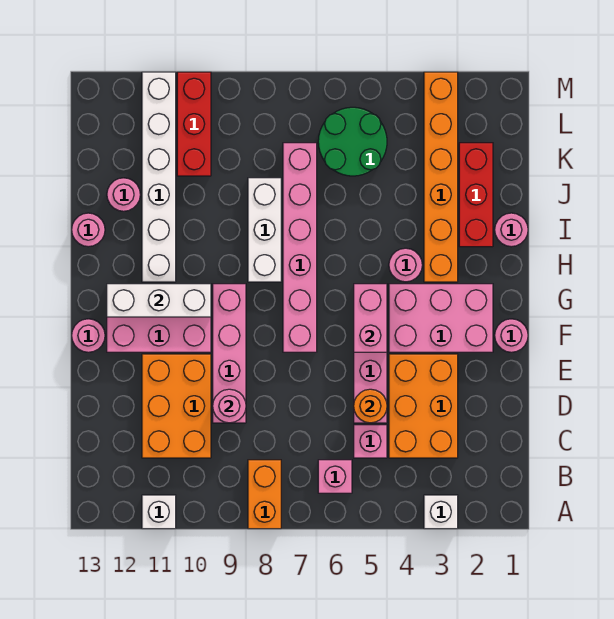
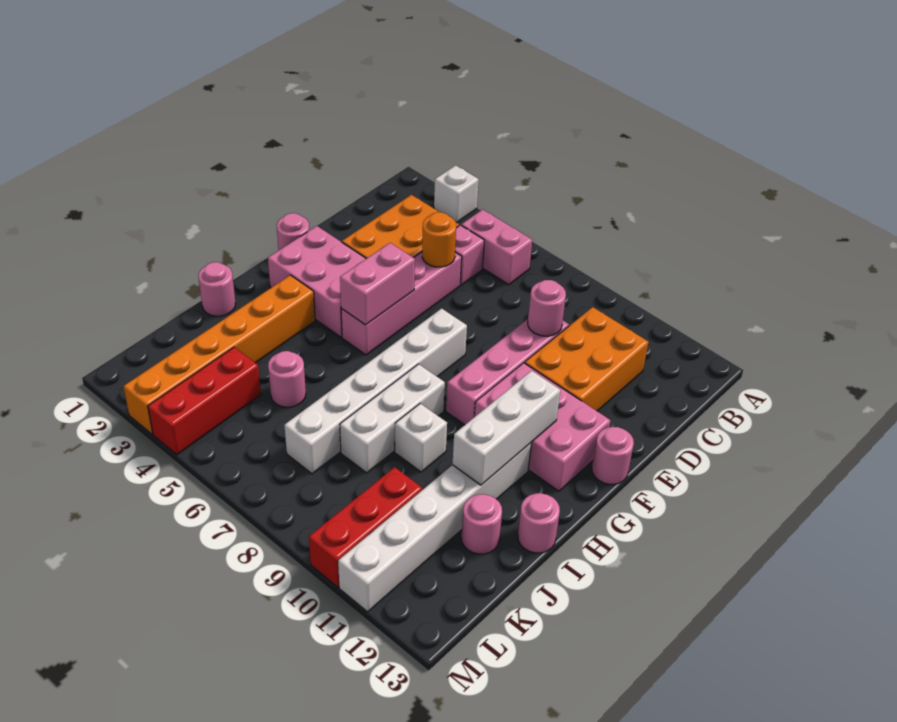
orange 1x2 brick [248,460,281,529] -> none
white 1x1 brick [142,495,176,529] -> white 1x1 brick moved to [395,403,447,472]
pink 1x1 brick [318,460,352,493] -> pink 1x2 brick [461,209,532,285]
pink 1x6 brick [283,143,317,352] -> white 1x6 brick [284,308,467,474]
white 1x3 brick [107,284,211,317] -> white 1x3 brick turned to [453,371,560,485]
pink 1x1 round brick [389,248,422,282] -> pink 1x1 round brick moved to [268,351,306,407]
red 1x3 brick [459,143,493,247] -> red 1x3 brick moved to [148,347,261,455]
green 2x2 round brick [318,107,387,176] -> none

